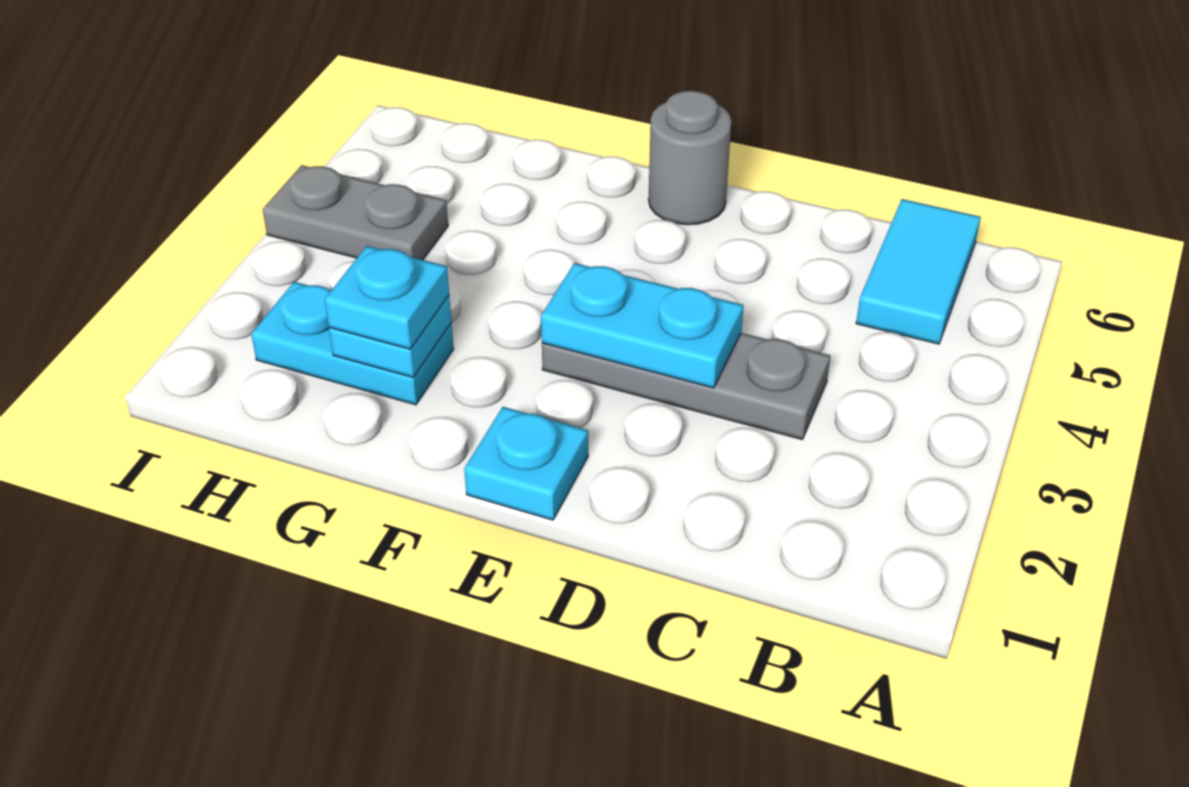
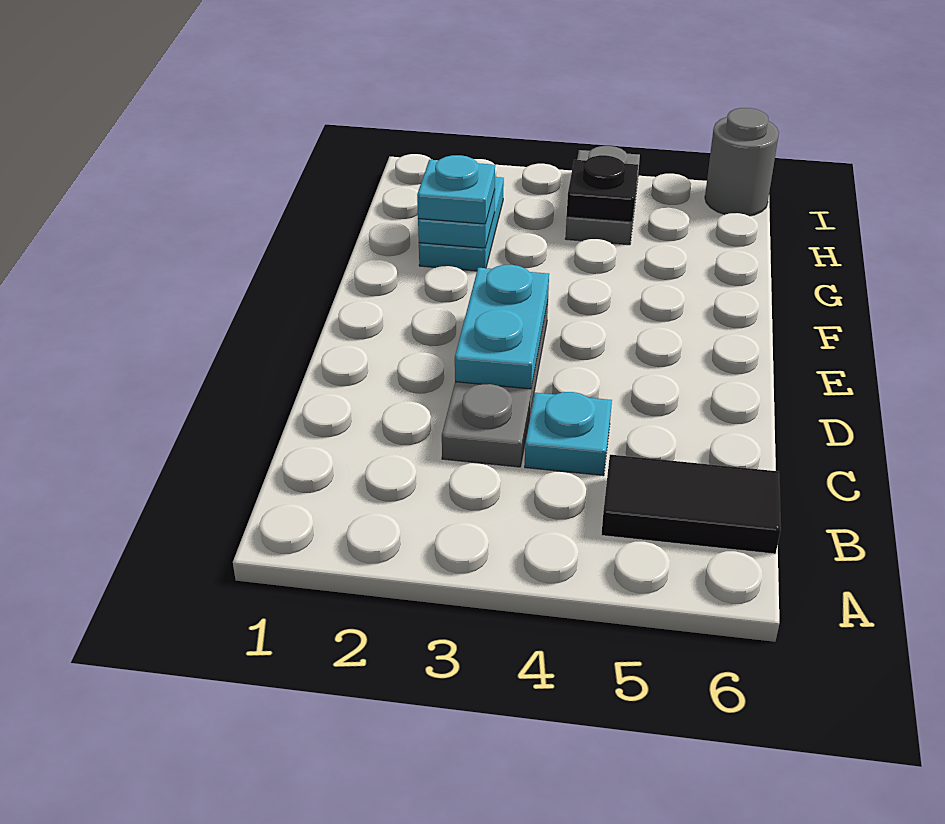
cyan 1x2 tile [856,199,981,344] -> black 1x2 tile [601,455,781,554]
cyan 1x1 plate [464,407,588,520] -> cyan 1x1 plate moved to [525,392,612,476]
grey 1x1 round brick [648,91,731,225] -> grey 1x1 round brick moved to [705,108,779,216]
none -> black 1x1 plate [567,155,638,221]

